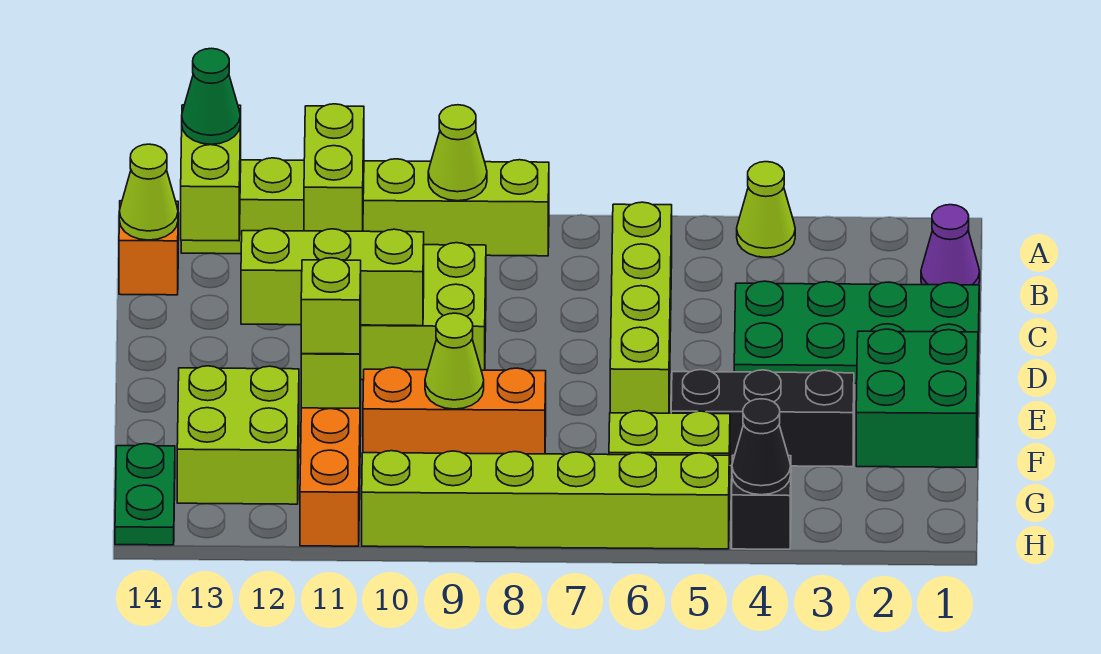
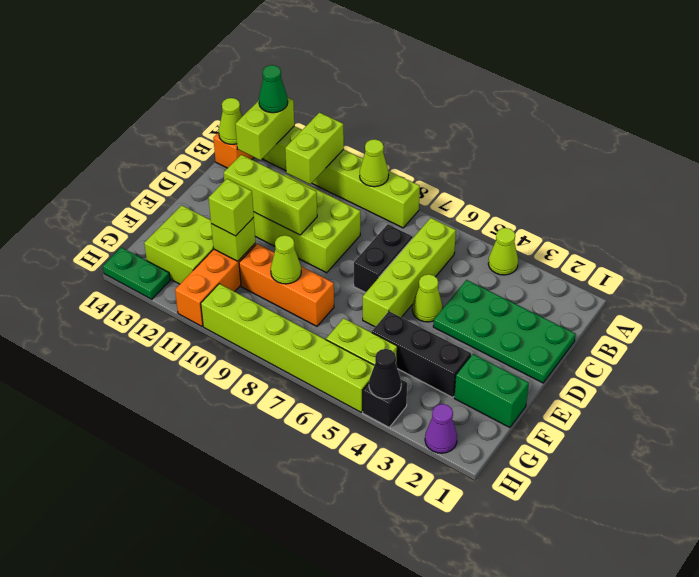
purple 1x1 cone [921,205,980,285] -> purple 1x1 cone moved to [425,404,457,453]
none -> black 1x2 brick [354,224,413,293]
none -> lime 1x1 cone [412,274,443,322]
green 2x2 brick [856,329,978,467] -> green 1x2 brick [454,354,529,428]
green 1x2 plate [115,444,175,545] -> green 1x2 plate turned to [103,247,170,299]

